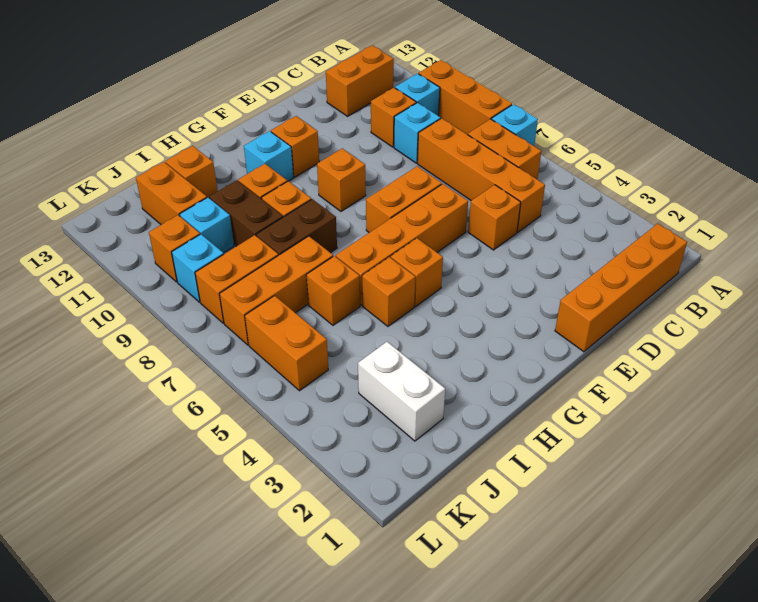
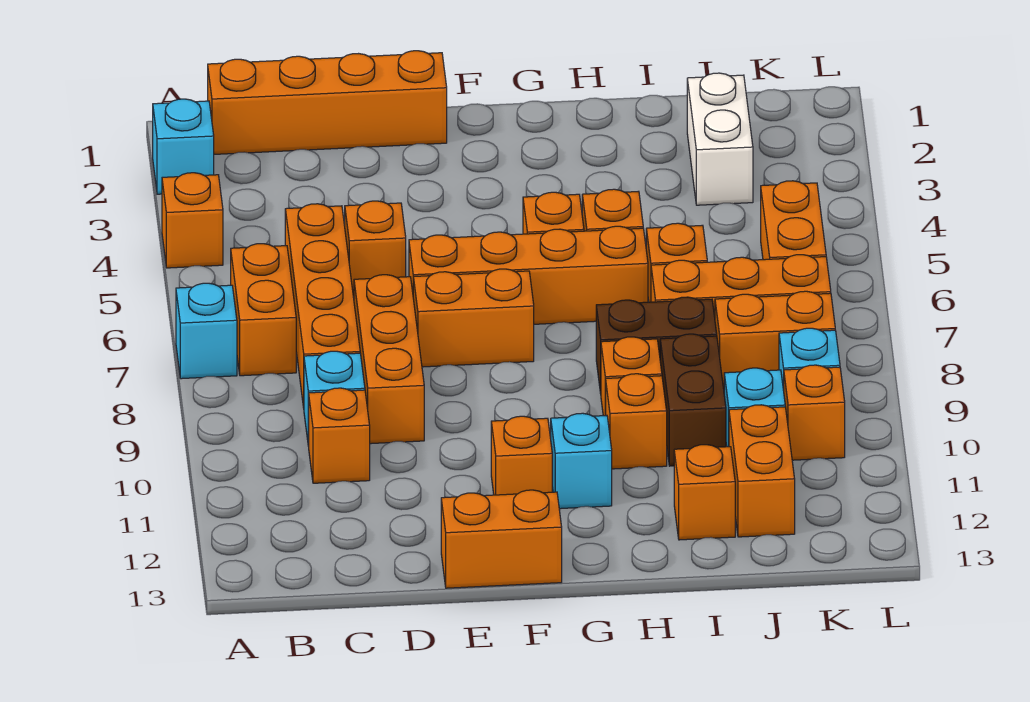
orange 1x3 brick [419,60,512,135] -> orange 1x3 brick moved to [354,275,424,444]
cyan 1x1 brick [395,74,440,116] -> cyan 1x1 brick moved to [153,99,214,194]
orange 1x2 brick [326,45,394,116] -> orange 1x2 brick moved to [441,490,562,588]
orange 1x1 brick [317,148,366,211] -> orange 1x1 brick moved to [162,173,223,268]

